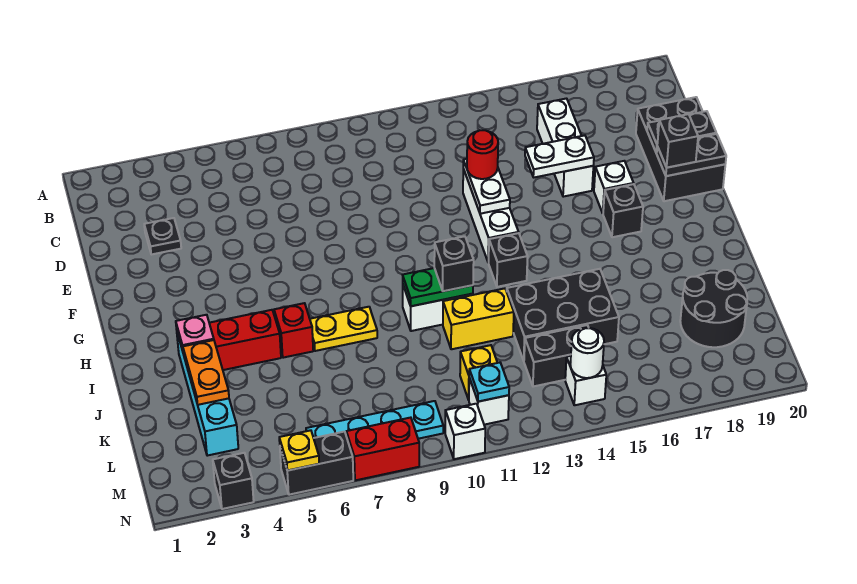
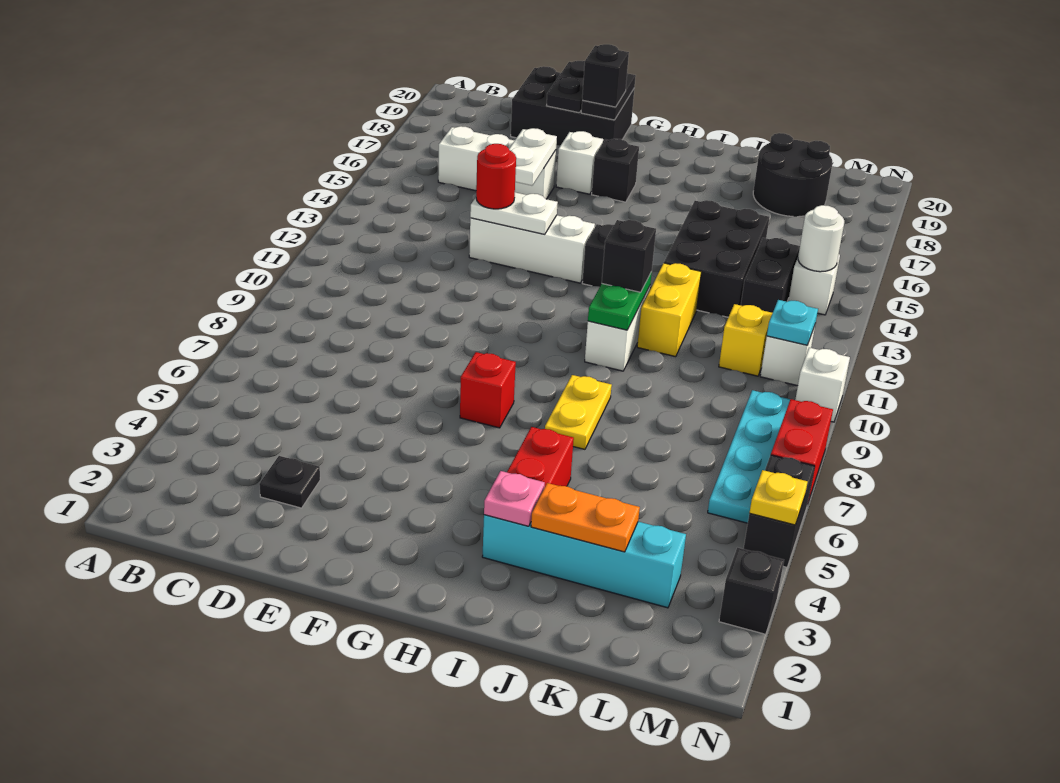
red 1x1 brick [274,303,313,358] -> red 1x1 brick moved to [460,352,516,428]

